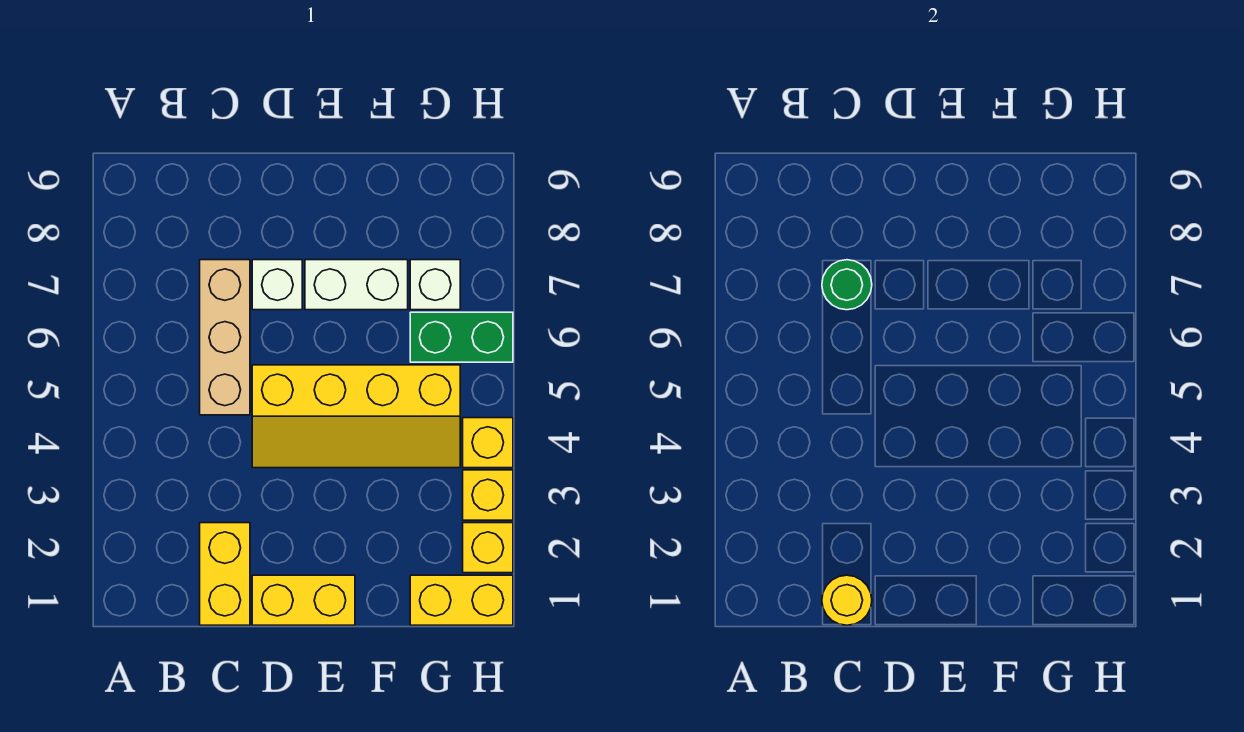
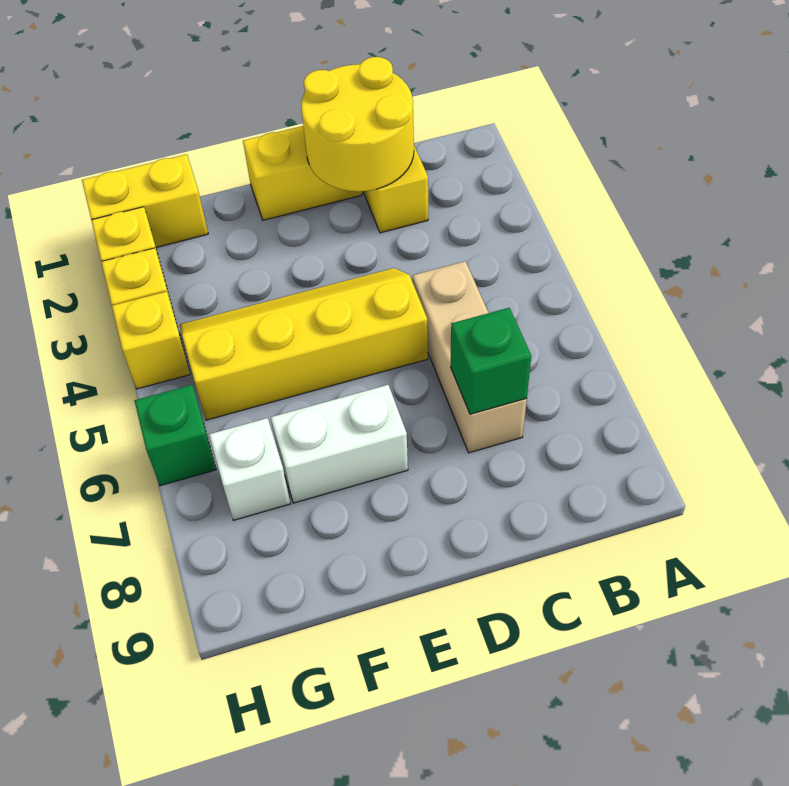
yellow 1x1 round brick [822,575,872,625] -> yellow 2x2 round brick [301,57,414,192]
green 1x1 round brick [822,260,872,310] -> green 1x1 brick [451,308,531,414]
white 1x1 brick [252,260,302,310] -> none
green 1x2 brick [410,312,513,362] -> green 1x1 brick [134,385,216,486]

